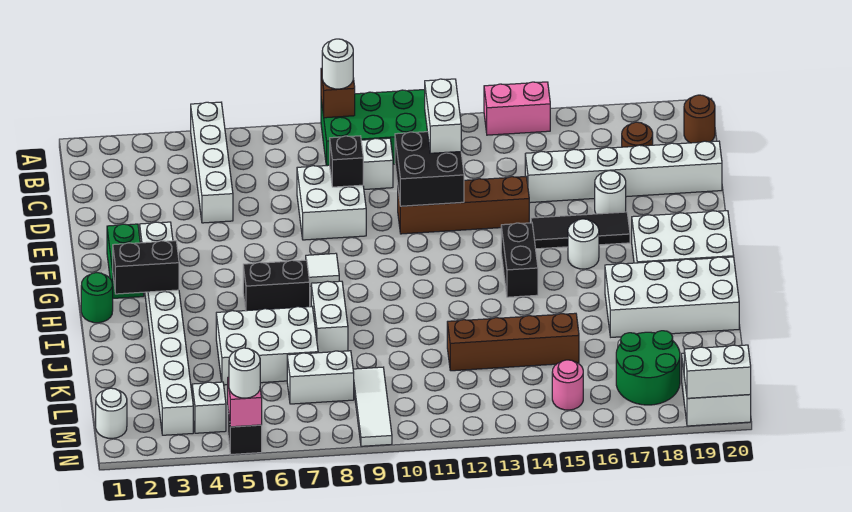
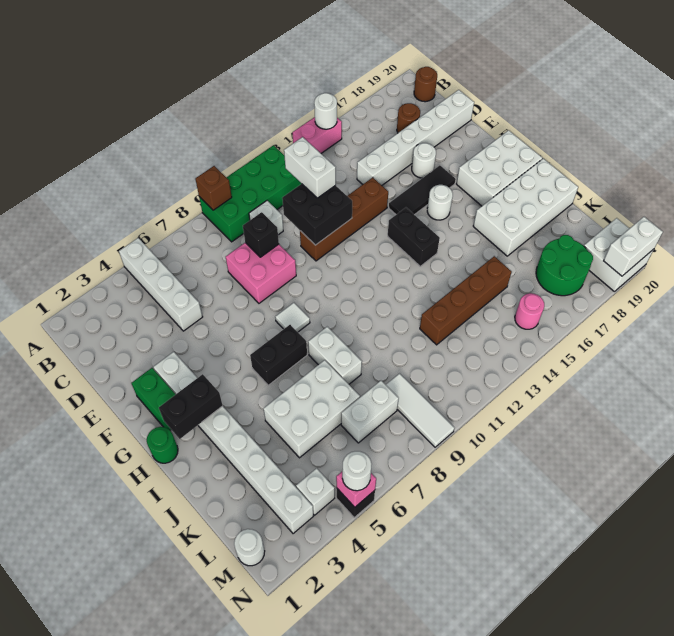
white 1x1 round brick [322,39,353,89] -> white 1x1 round brick moved to [314,93,337,129]
white 2x2 brick [297,165,366,240] -> pink 2x2 brick [226,243,296,303]

